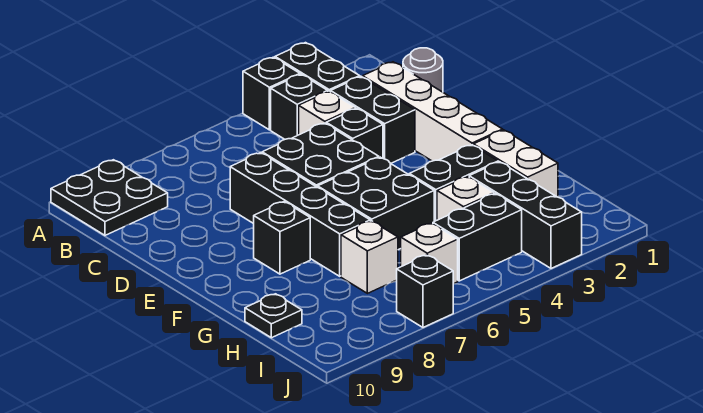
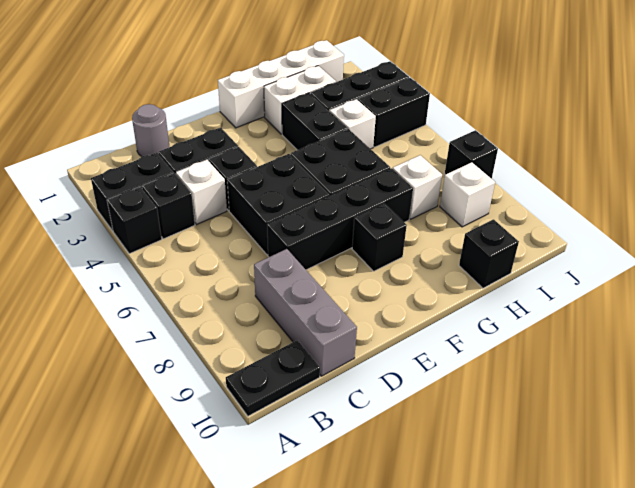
black 2x2 plate [51,160,168,235] -> black 1x2 plate [226,340,320,416]
white 1x4 brick [363,62,503,161] -> white 1x4 brick moved to [218,40,344,128]
none -> grey 1x3 brick [254,249,357,376]
black 1x1 plate [245,294,302,338] -> black 1x1 brick [459,219,519,288]
black 1x2 brick [433,194,522,281] -> black 1x2 brick turned to [358,78,430,147]
white 1x1 brick [401,223,458,284] -> white 1x1 brick moved to [440,162,495,227]

